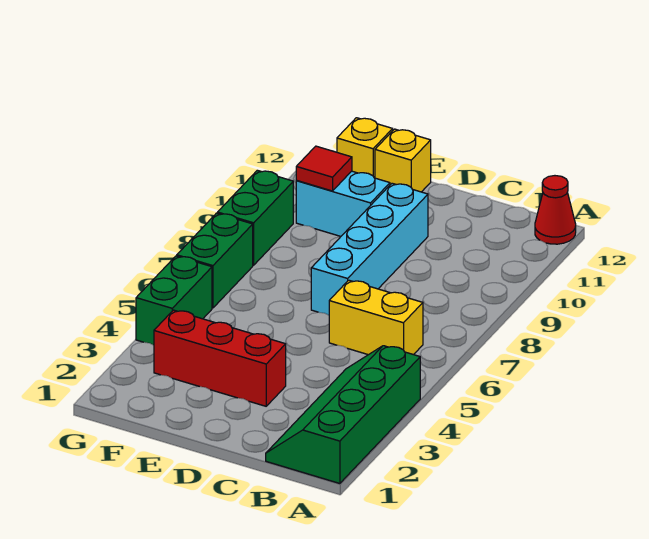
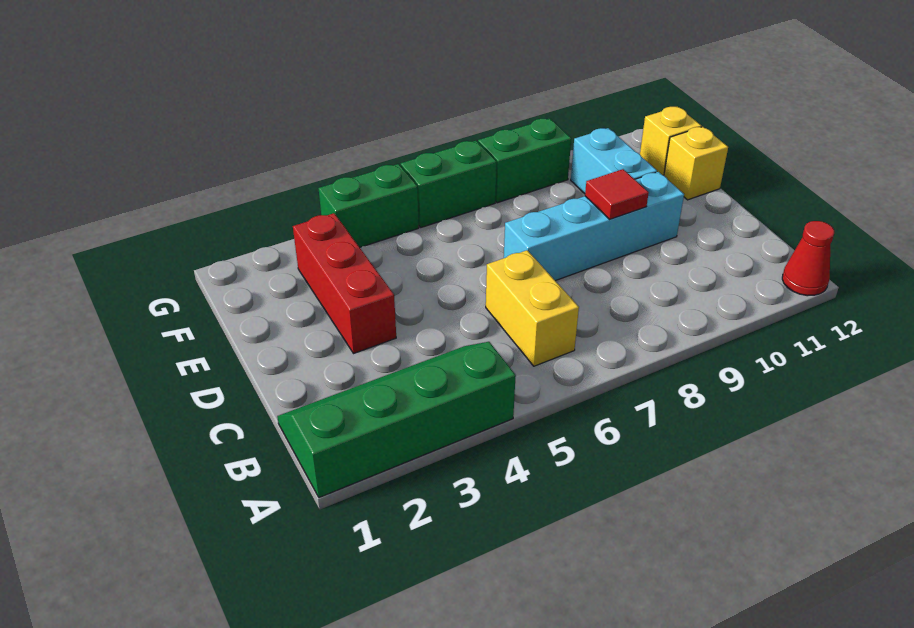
red 1x1 tile [296,146,352,191] -> red 1x1 tile moved to [585,169,649,219]

